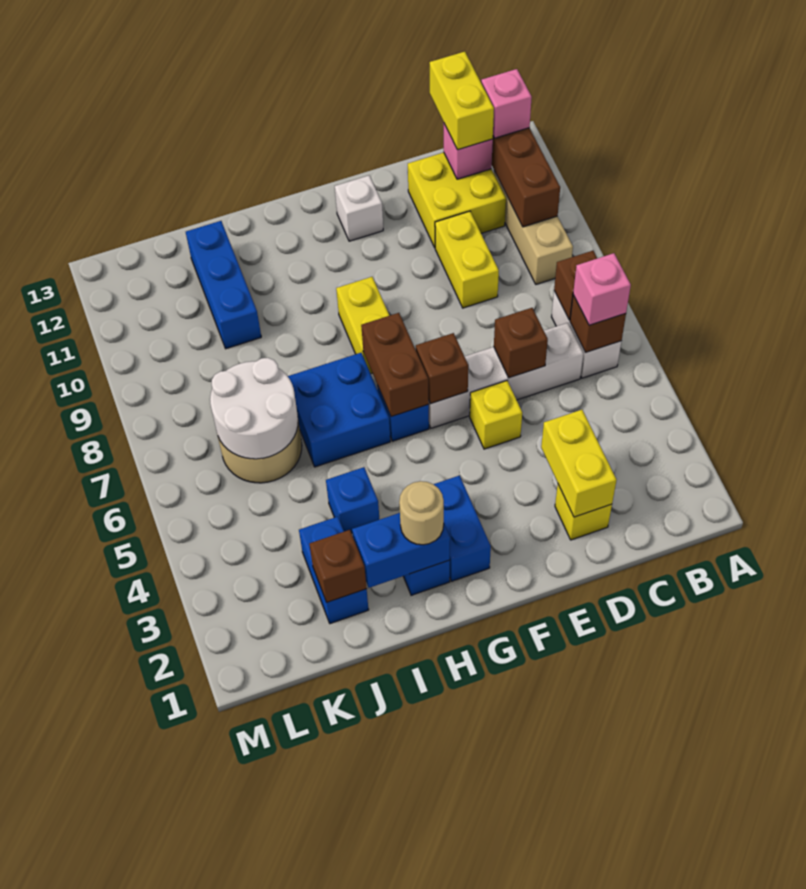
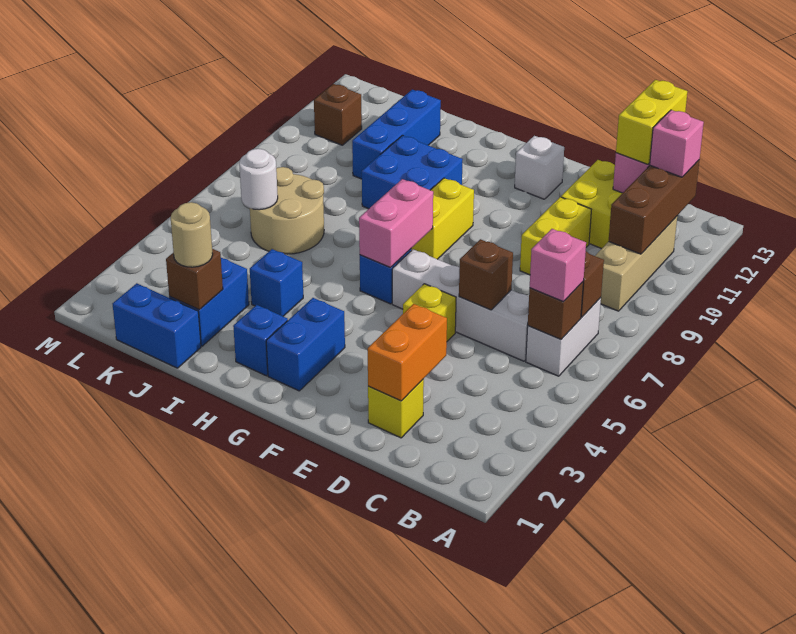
yellow 1x2 brick [541,410,617,517] -> orange 1x2 brick [368,304,447,401]
brown 1x1 brick [416,333,468,404] -> brown 1x1 brick moved to [314,84,362,145]
brown 1x2 brick [361,313,429,417] -> pink 1x2 brick [359,179,433,268]
blue 1x2 brick [352,513,450,588] -> blue 1x2 brick moved to [113,283,201,368]
tan 1x1 round brick [399,481,444,545] -> tan 1x1 round brick moved to [171,202,213,267]
blue 2x2 brick [288,353,390,467] -> blue 2x2 brick moved to [362,135,463,209]
white 2x2 round brick [210,358,298,459] -> white 1x1 round brick [239,149,278,210]

